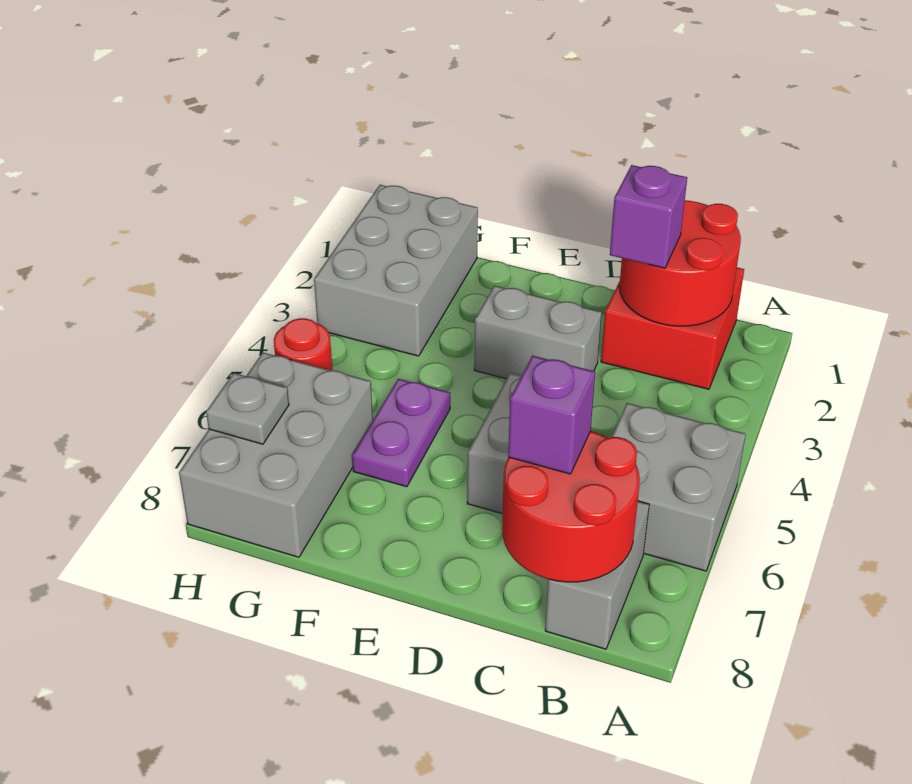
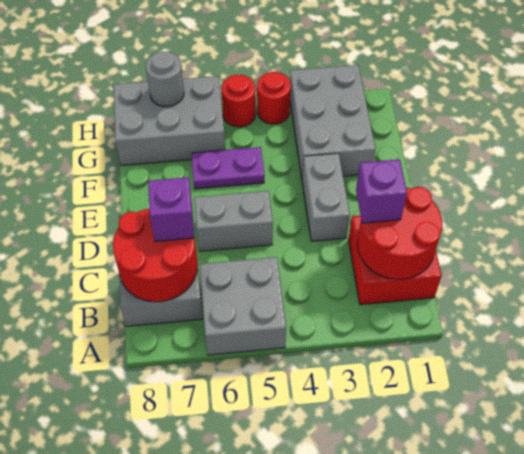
grey 2x3 brick [314,185,478,356] -> grey 2x3 brick turned to [290,65,375,177]
none -> red 1x1 round brick [257,72,291,124]
grey 1x1 plate [206,373,289,444] -> grey 1x1 round brick [146,51,184,107]

